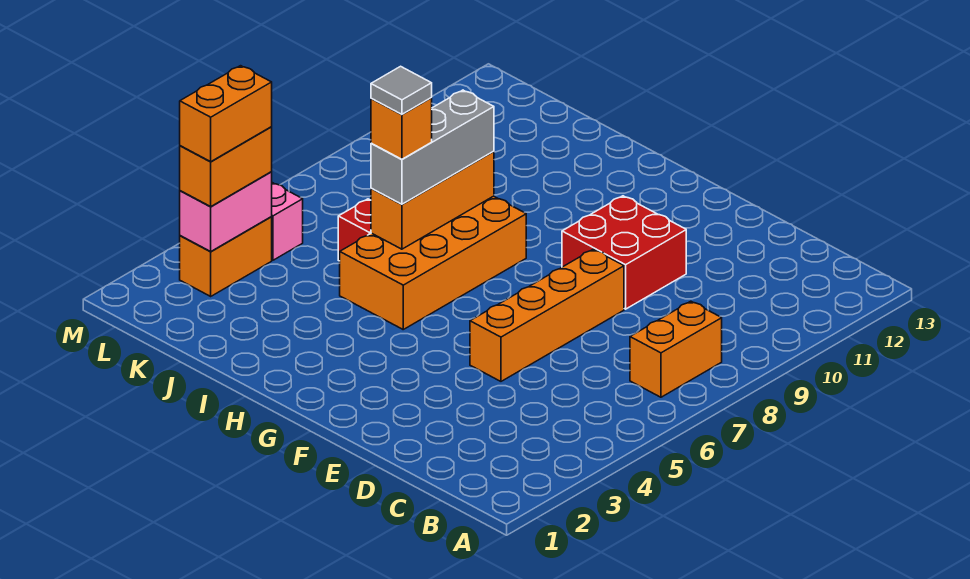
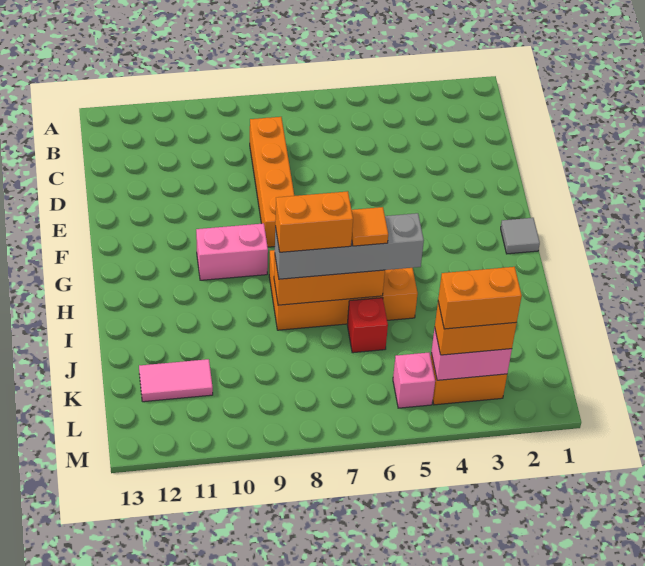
orange 1x2 brick [630,301,722,397] -> orange 1x2 brick moved to [275,191,353,252]
orange 1x4 brick [470,249,624,381] -> orange 1x4 brick turned to [250,117,294,247]
red 2x2 brick [562,196,686,309] -> none
none -> pink 1x2 brick [196,223,268,280]
grey 1x3 brick [371,90,494,204] -> grey 1x4 brick [275,213,424,279]
orange 1x1 brick [371,98,432,159] -> orange 1x1 tile [352,207,388,246]
grey 1x1 tile [371,66,432,114] -> grey 1x1 tile moved to [501,218,540,254]
none -> pink 1x2 tile [139,359,213,402]

